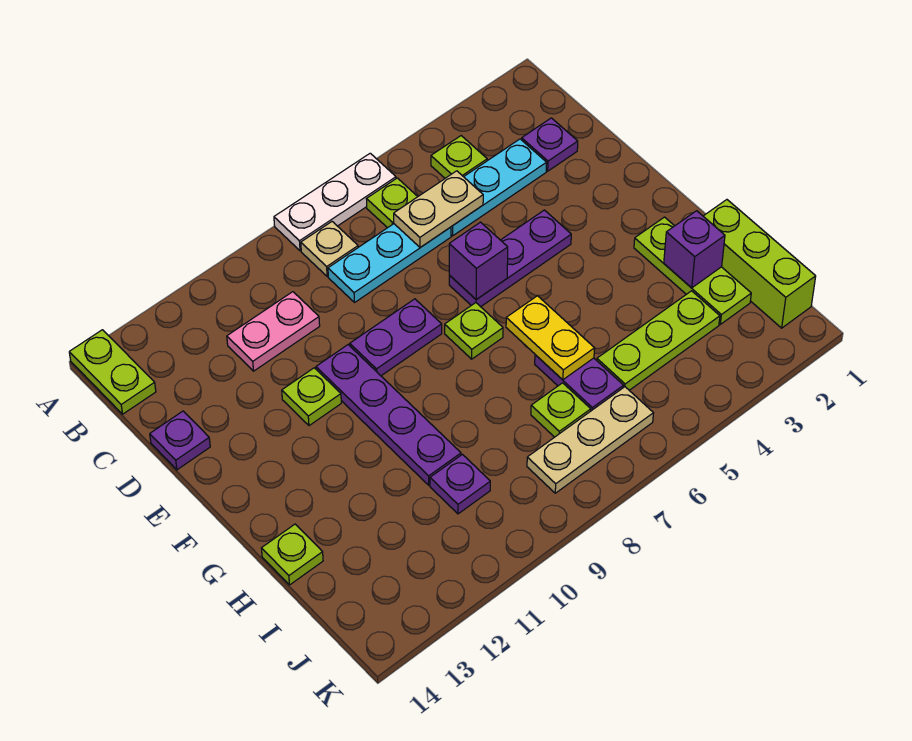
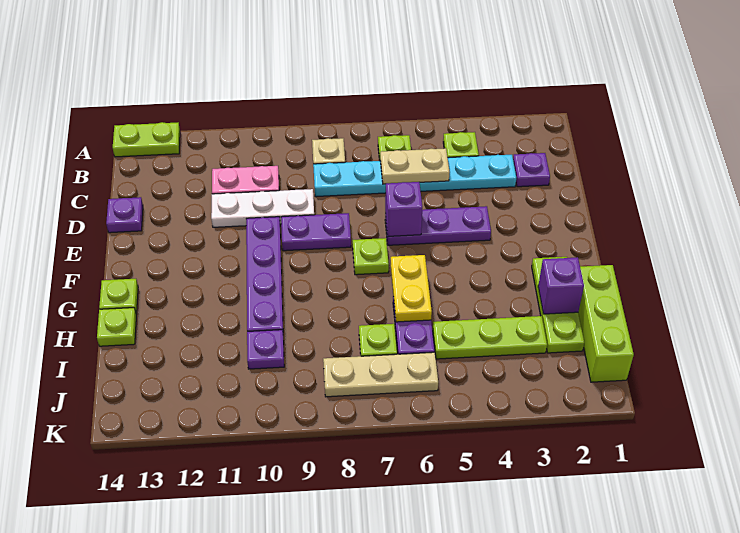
white 1x3 plate [274,153,396,251] -> white 1x3 plate moved to [211,189,314,227]
lime 1x2 plate [69,330,156,414] -> lime 1x2 plate turned to [113,122,180,157]
lime 1x1 plate [282,368,341,426] -> lime 1x1 plate moved to [99,279,138,314]

